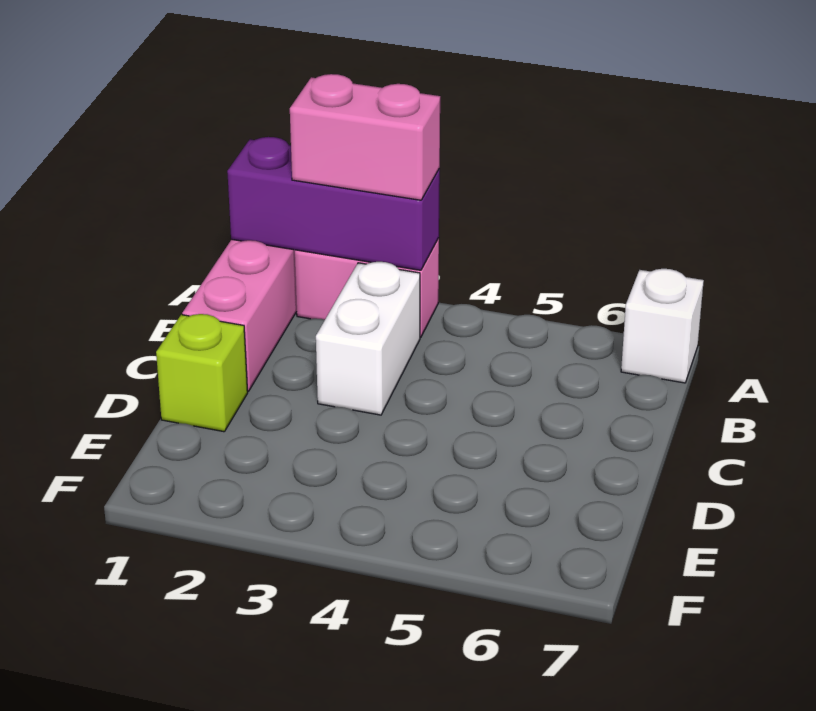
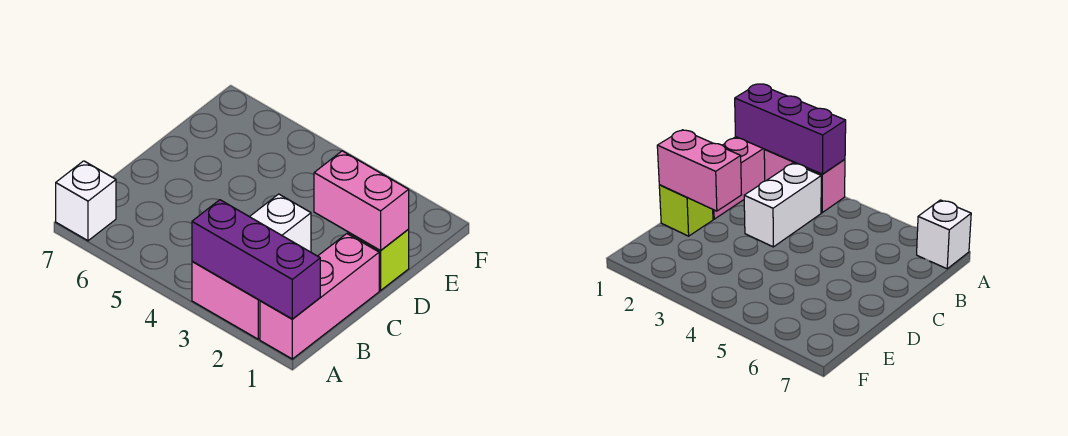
pink 1x2 brick [290,74,440,200] -> pink 1x2 brick moved to [314,151,409,250]

